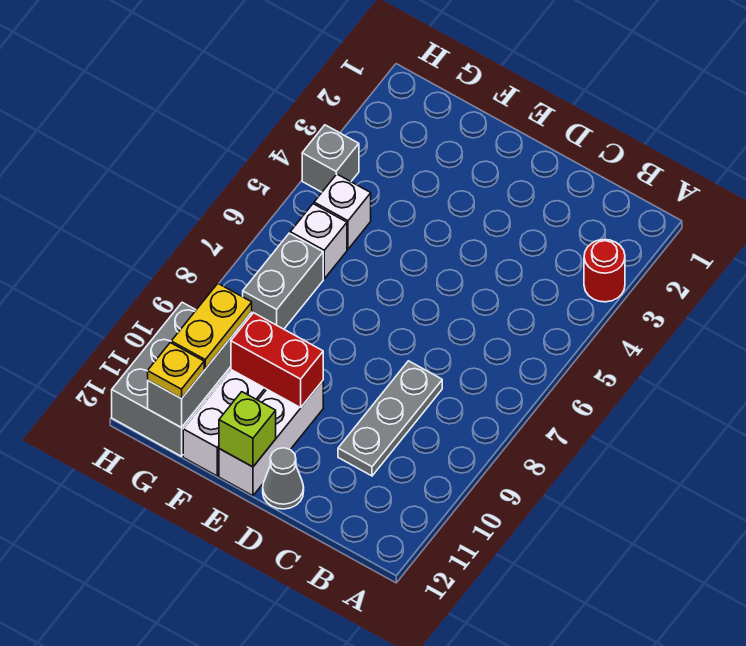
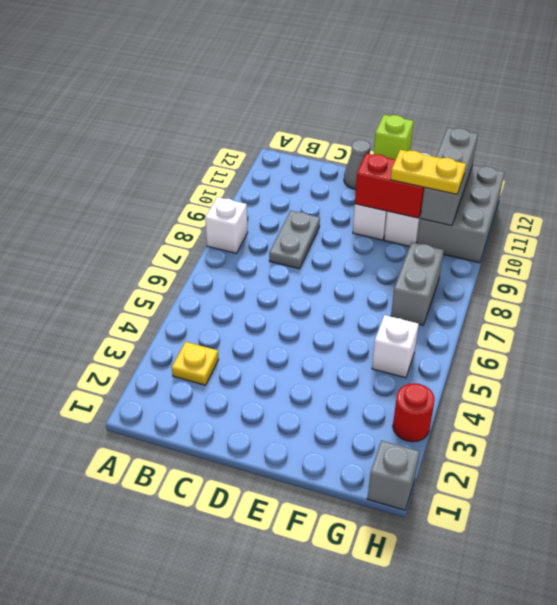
red 1x1 round brick [584,240,625,302] -> red 1x1 round brick moved to [393,383,435,442]
grey 1x3 plate [338,361,442,476] -> grey 1x2 plate [269,211,320,269]
white 1x1 brick [290,204,347,279] -> white 1x1 brick moved to [205,197,248,253]
yellow 1x2 plate [171,284,252,369] -> yellow 1x2 plate turned to [391,150,466,194]
yellow 1x1 plate [148,343,204,399] -> yellow 1x1 plate moved to [172,342,219,385]
grey 1x1 brick [302,125,359,192] -> grey 1x1 brick moved to [367,441,420,510]

